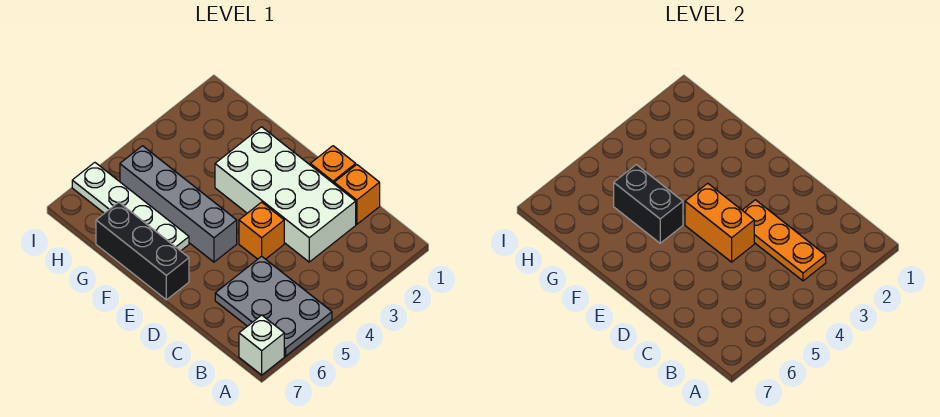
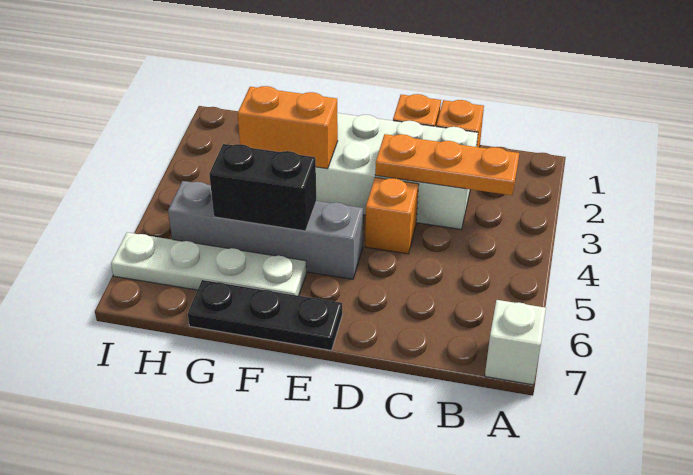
grey 2x3 plate [215,256,332,356] -> none
orange 1x2 brick [685,183,754,262] -> orange 1x2 brick moved to [238,86,338,169]
black 1x3 brick [96,202,189,300] -> black 1x3 plate [188,280,342,350]

